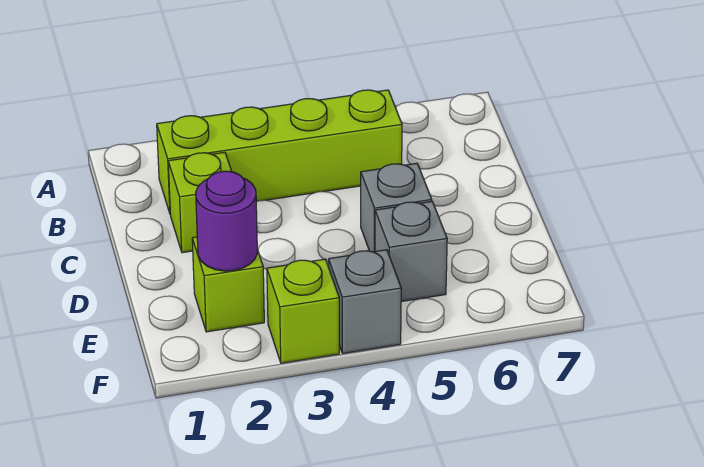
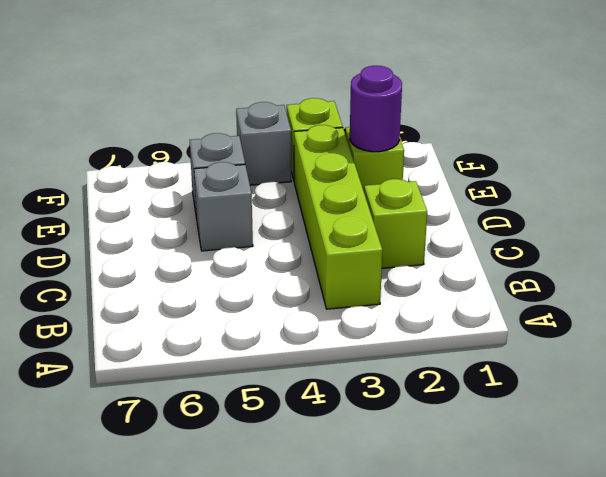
lime 1x4 brick [157,90,402,213] -> lime 1x4 brick turned to [294,125,382,309]

